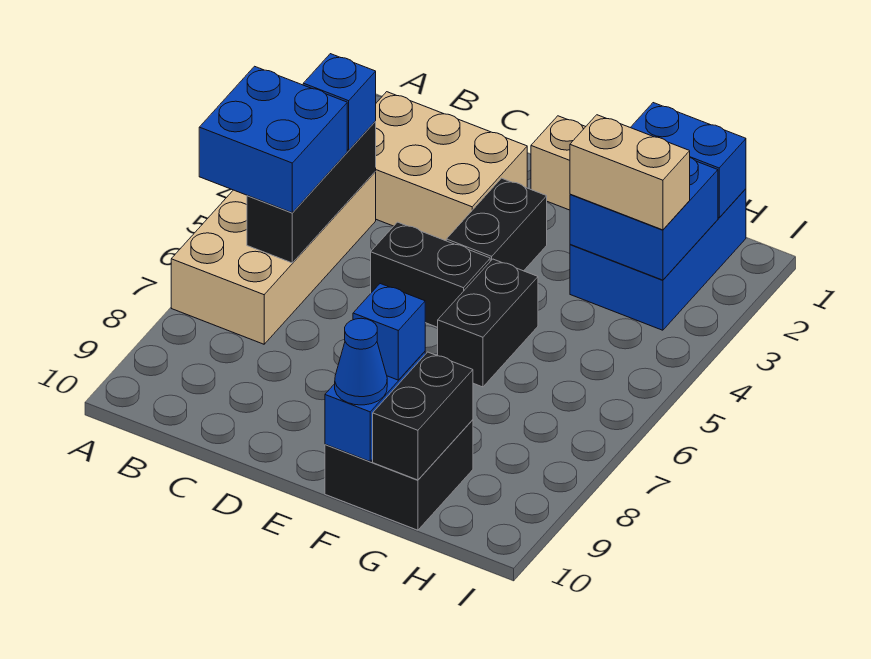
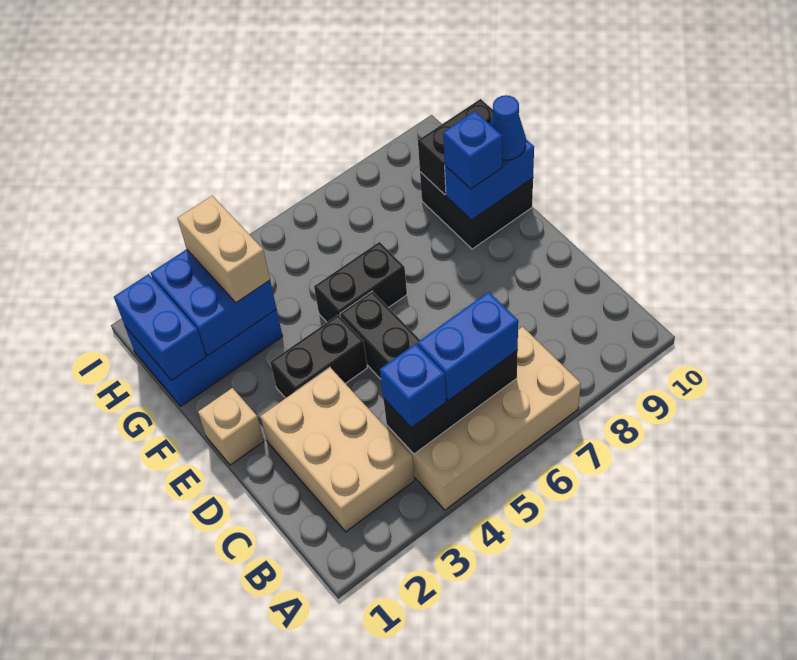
blue 2x2 brick [199,66,347,213] -> blue 1x2 brick [417,292,518,401]

